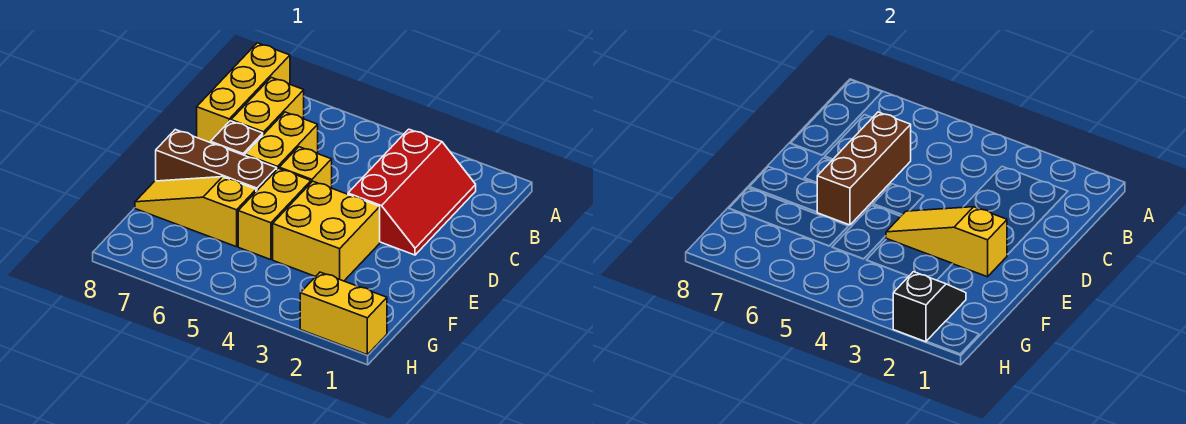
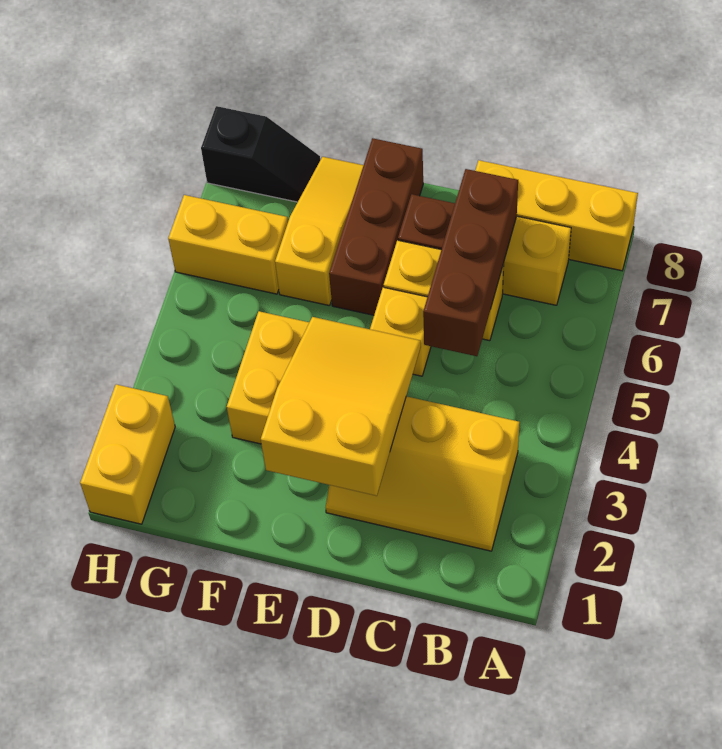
red 2x3 slope [348,129,476,255] -> yellow 2x3 slope [326,396,520,551]
brown 1x3 brick [817,112,911,225] -> brown 1x3 brick turned to [423,169,518,356]
yellow 1x3 slope [886,207,1007,277] -> yellow 2x3 slope [261,317,421,496]
yellow 1x2 brick [238,168,311,260] -> yellow 1x2 brick moved to [168,195,288,294]
black 1x2 slope [893,272,966,342] -> black 1x2 slope moved to [201,106,320,202]

